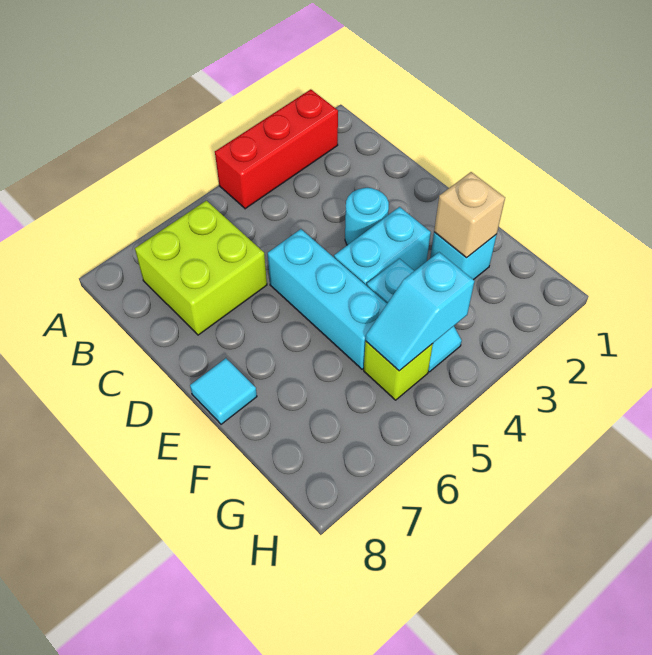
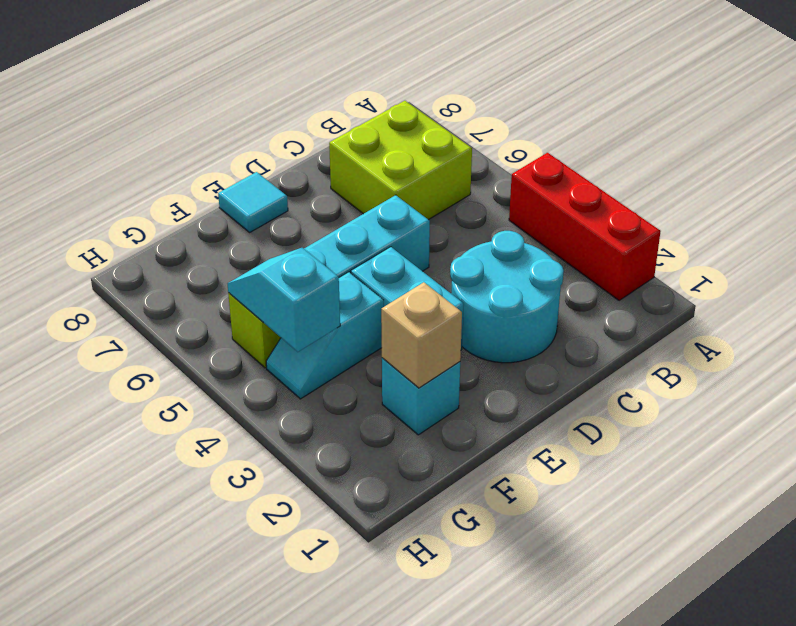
cyan 1x1 round brick [345,188,389,245] -> cyan 2x2 round brick [450,231,564,363]

